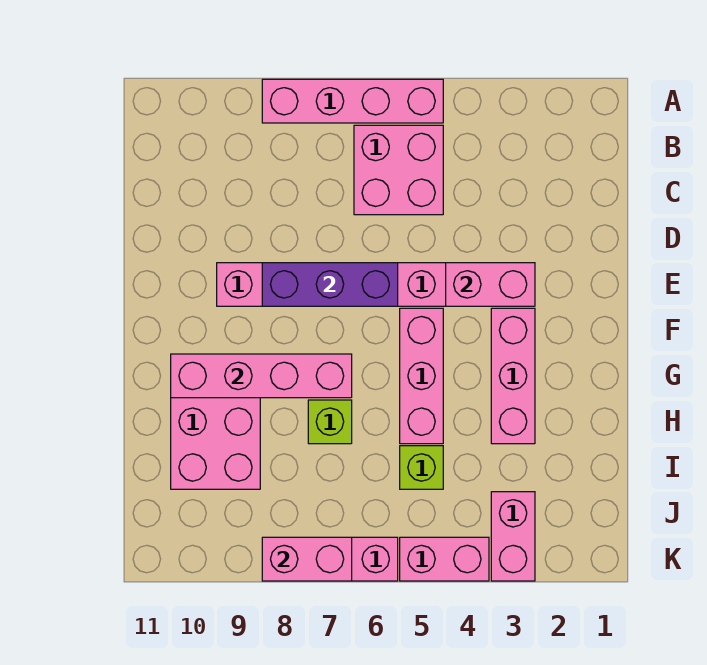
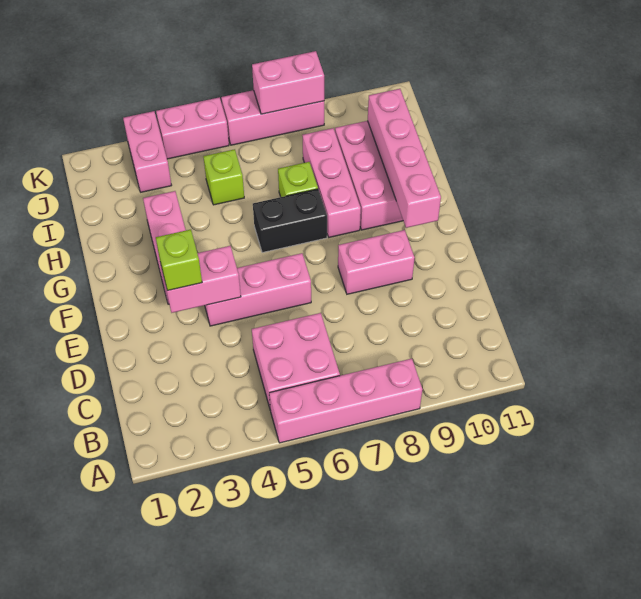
none -> lime 1x1 brick [156,230,202,291]
purple 1x3 brick [262,263,398,306] -> none
pink 1x3 brick [400,308,443,444] -> pink 1x3 brick moved to [302,128,361,237]
none -> black 1x2 brick [253,189,327,253]
pink 1x4 brick [171,354,352,398] -> pink 1x4 brick turned to [368,89,441,228]

